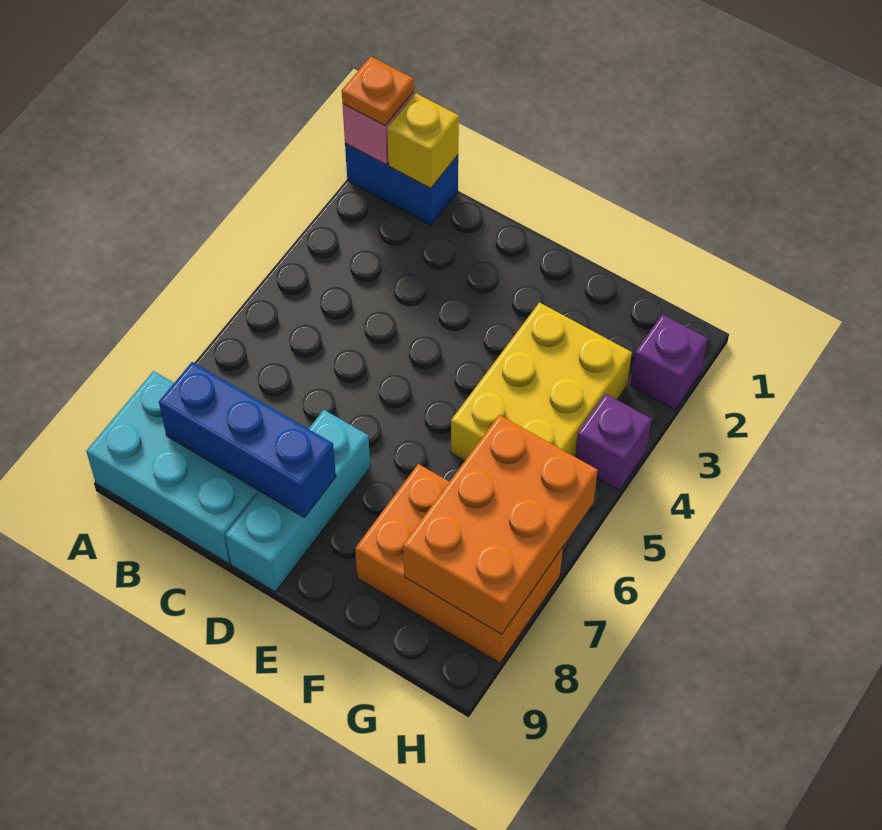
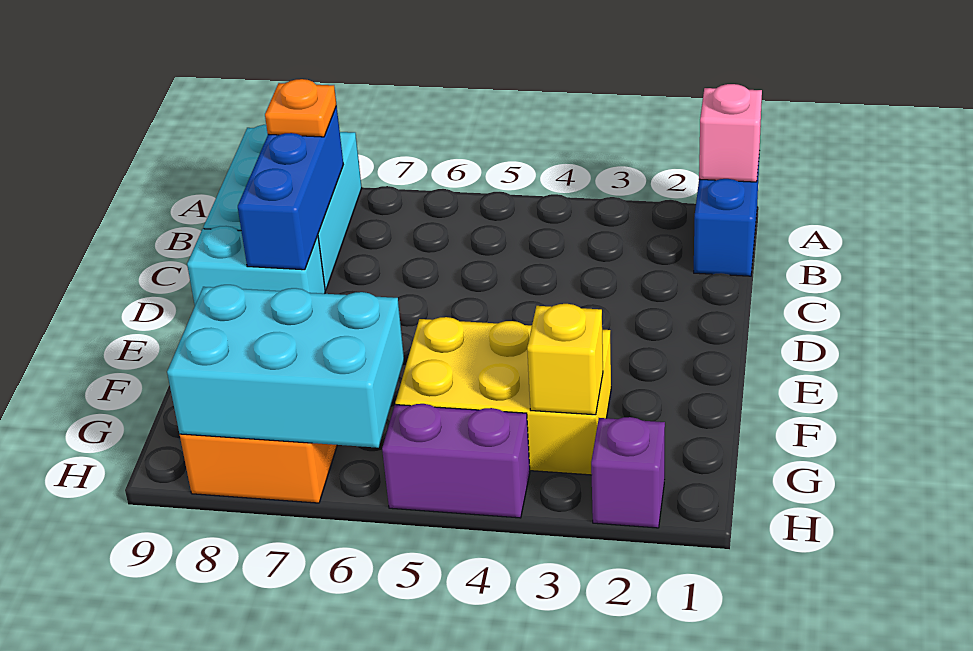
orange 1x1 plate [342,56,414,126] -> orange 1x1 plate moved to [265,79,336,137]
yellow 1x1 brick [387,93,459,188] -> yellow 1x1 brick moved to [527,304,603,415]
cyan 1x3 brick [225,410,370,592] -> cyan 1x2 brick [187,226,325,305]
orange 2x3 brick [403,415,598,634] -> cyan 2x3 brick [167,285,404,448]
purple 1x1 brick [575,394,652,491] -> purple 1x2 brick [382,404,530,518]

